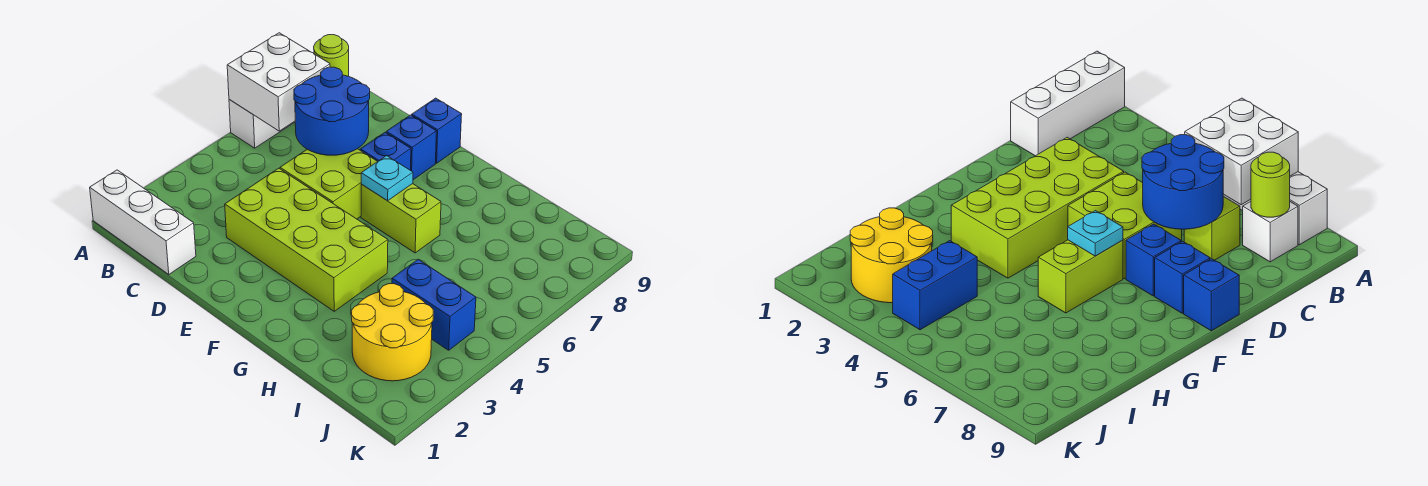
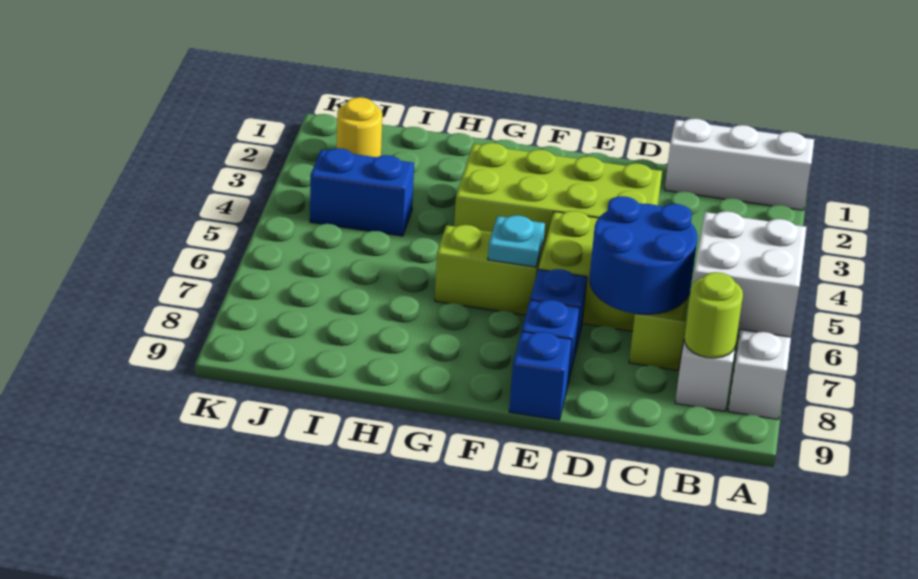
yellow 2x2 round brick [351,284,433,381] -> yellow 1x1 round brick [337,97,382,157]

